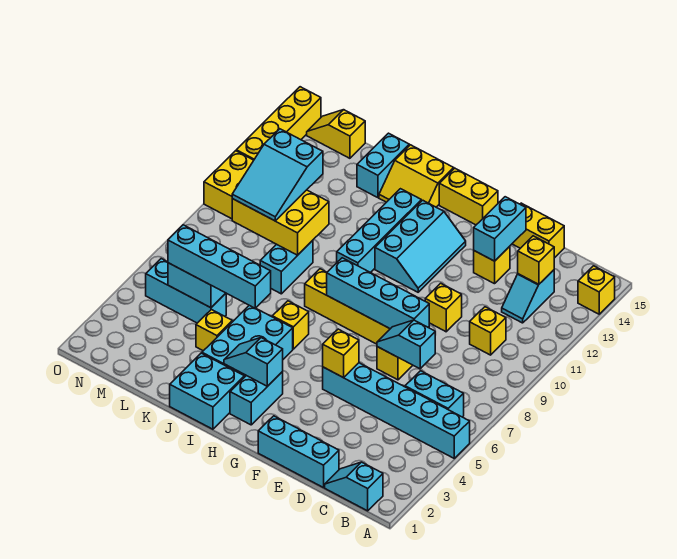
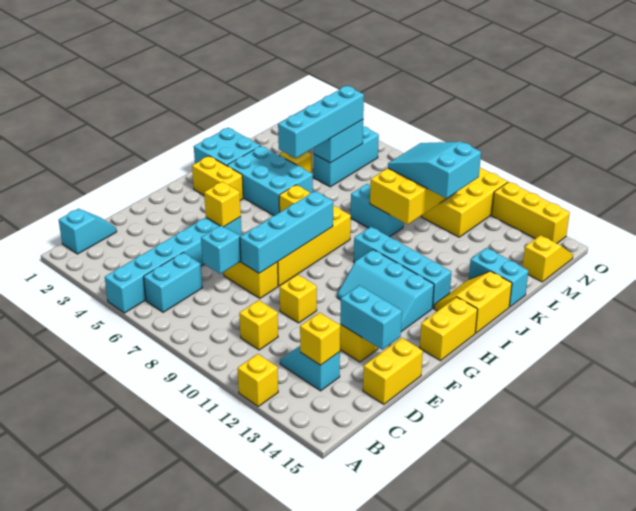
yellow 1x1 brick [578,266,615,314] -> yellow 1x1 brick moved to [238,354,278,406]
cyan 1x3 brick [258,416,339,488] -> none
cyan 1x2 brick [230,372,283,425] -> yellow 1x2 brick [192,156,243,200]
cyan 1x2 slope [224,338,283,386] -> none
yellow 1x4 brick [236,87,321,160] -> yellow 1x3 brick [492,182,570,243]

